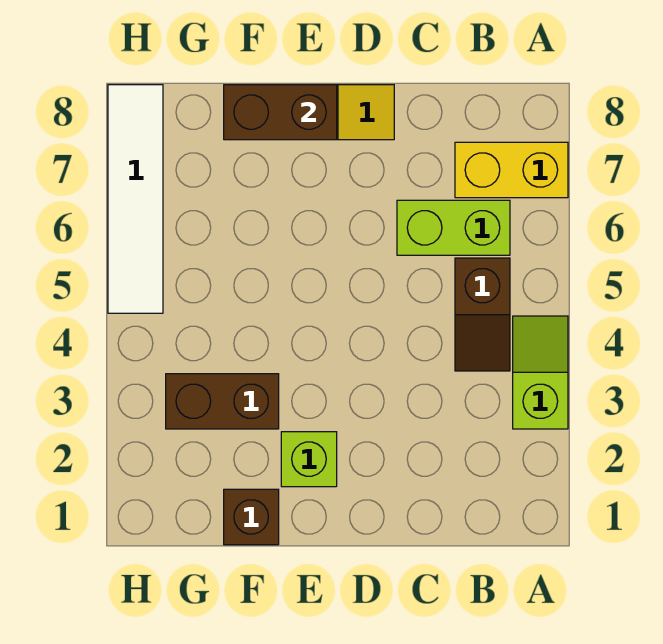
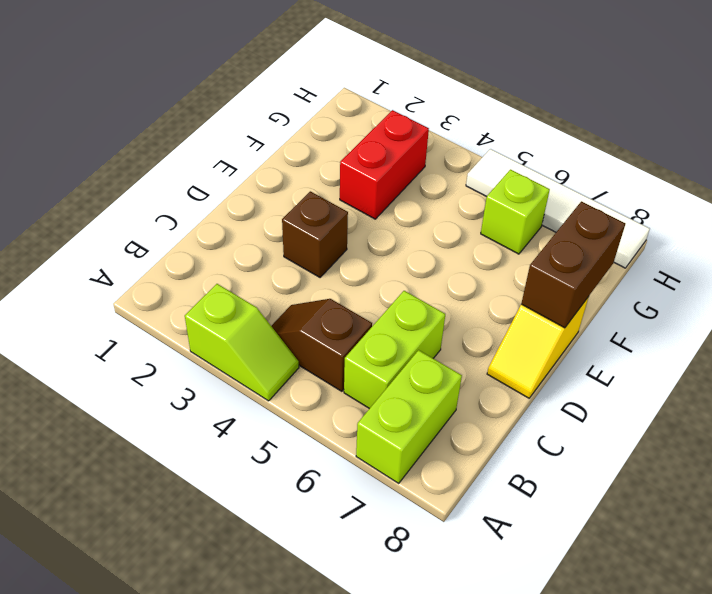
yellow 1x2 brick [455,142,568,198] -> lime 1x2 brick [356,350,462,483]
lime 1x1 brick [281,432,337,487] -> lime 1x1 brick moved to [481,170,550,254]
brown 1x1 brick [224,489,279,545] -> brown 1x1 brick moved to [282,191,348,277]
brown 1x2 brick [166,374,279,429] -> red 1x2 brick [340,110,429,219]

